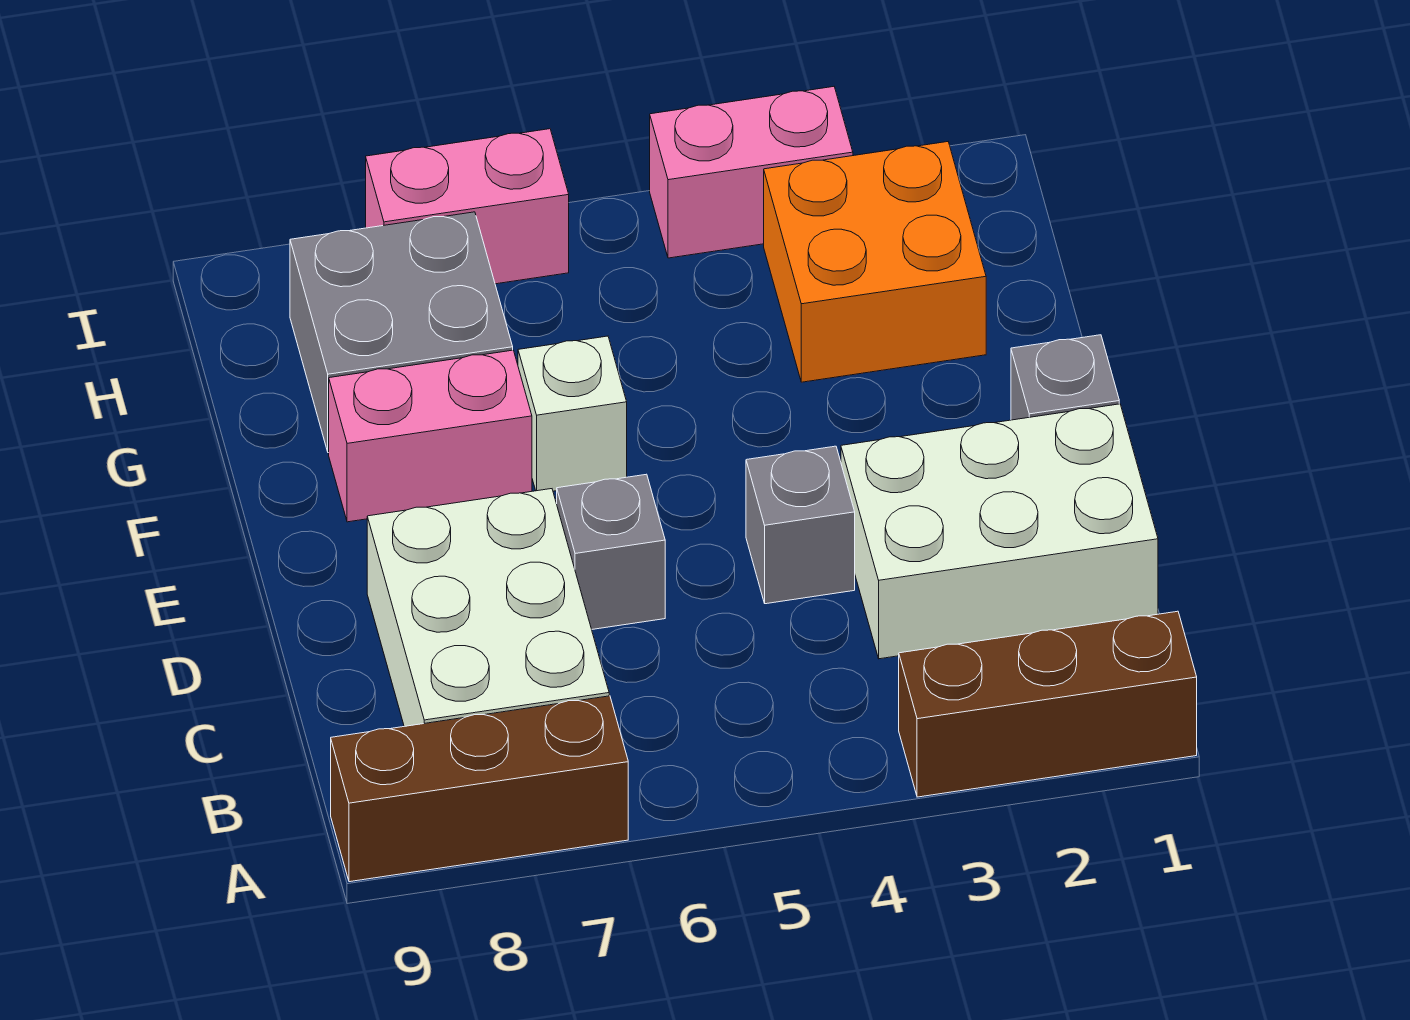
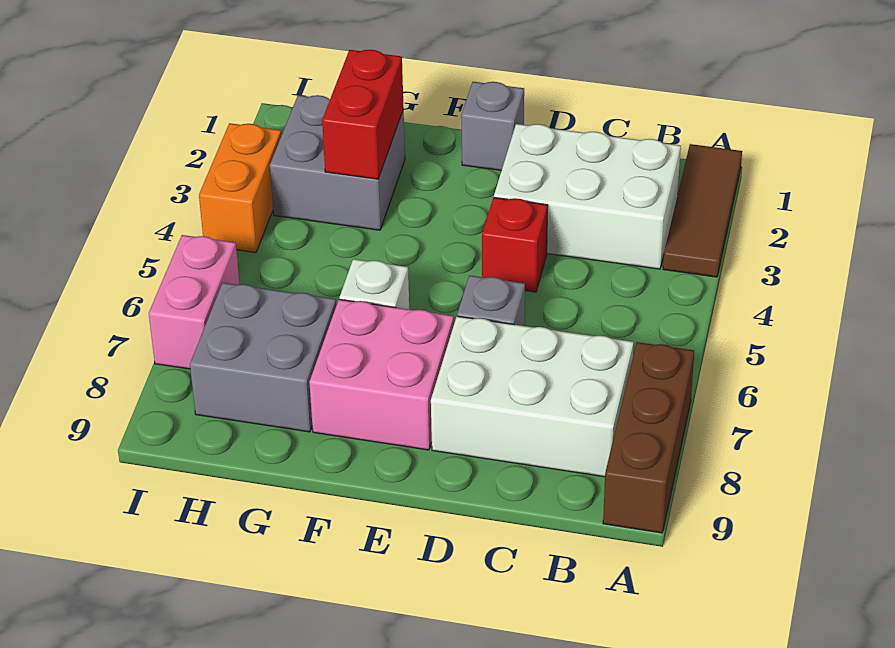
brown 1x3 brick [899,611,1197,797] -> brown 1x3 tile [663,144,742,277]
white 2x3 brick [841,404,1158,659] -> white 2x3 brick turned to [494,124,681,269]
grey 1x1 brick [746,446,855,604] -> red 1x1 brick [482,197,548,292]
pink 1x2 brick [329,350,532,522] -> pink 2x2 brick [309,299,454,450]
orange 2x2 brick [764,142,986,382] -> grey 2x2 brick [270,95,405,230]
none -> red 1x2 brick [322,50,404,179]
pink 1x2 brick [650,87,853,258] -> orange 1x2 brick [199,123,281,253]

